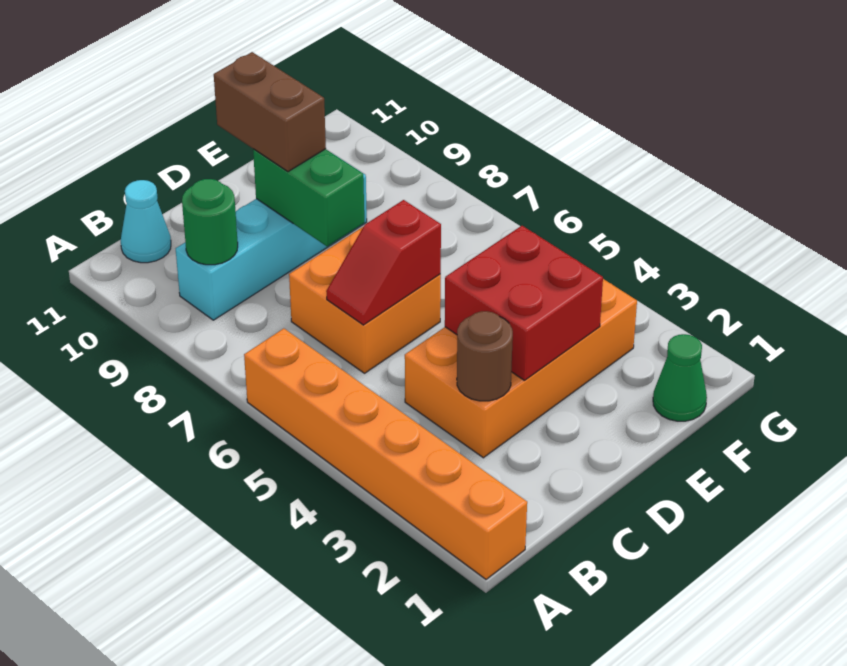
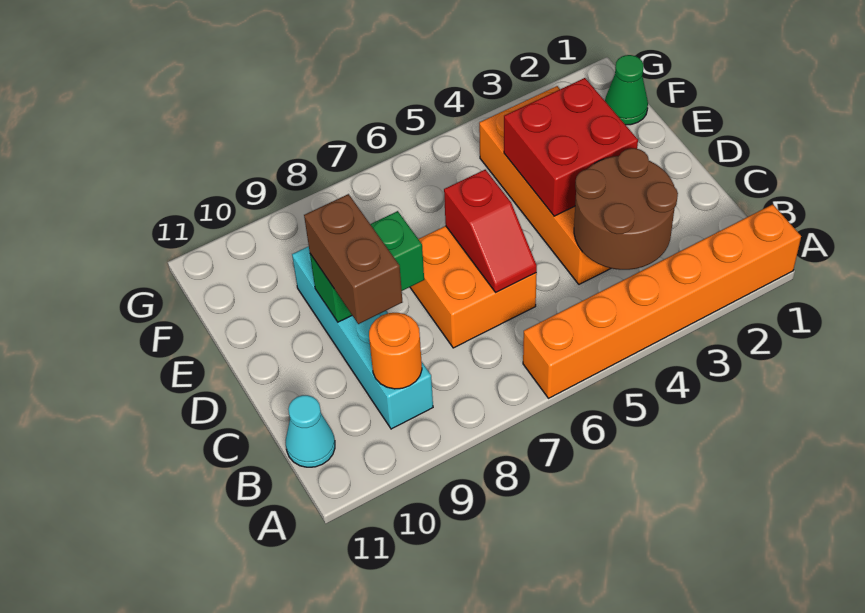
green 1x1 round brick [182,179,238,265] -> orange 1x1 round brick [369,313,422,389]
brown 1x1 round brick [457,311,513,401] -> brown 2x2 round brick [574,148,678,270]
brown 1x2 brick [214,52,326,172] -> brown 1x2 brick turned to [304,194,402,324]

